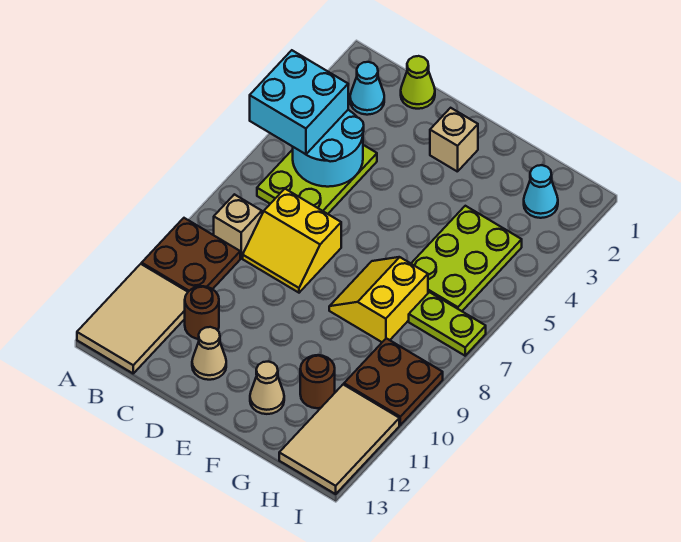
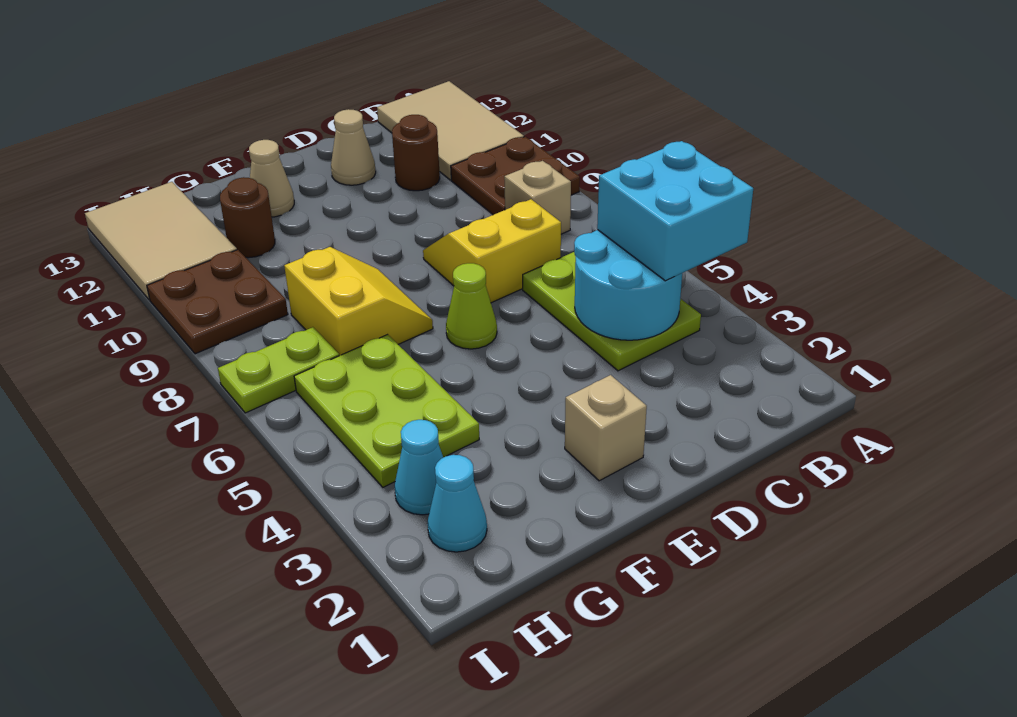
cyan 1x1 cone [350,62,384,115] -> cyan 1x1 cone moved to [395,420,443,515]
lime 1x1 cone [401,56,435,109] -> lime 1x1 cone moved to [446,263,497,349]

